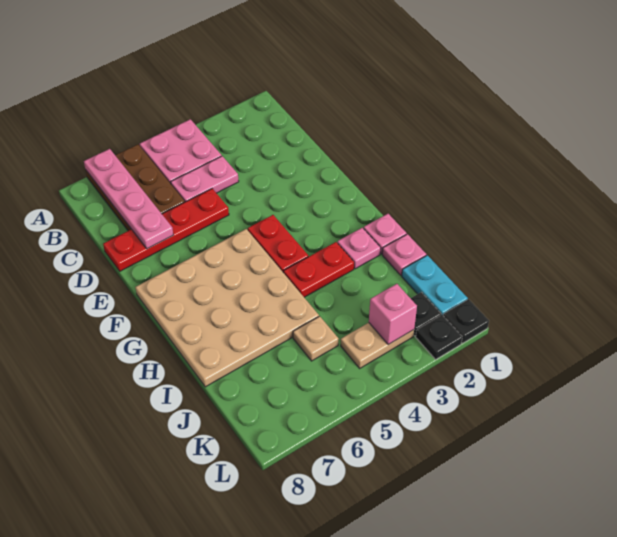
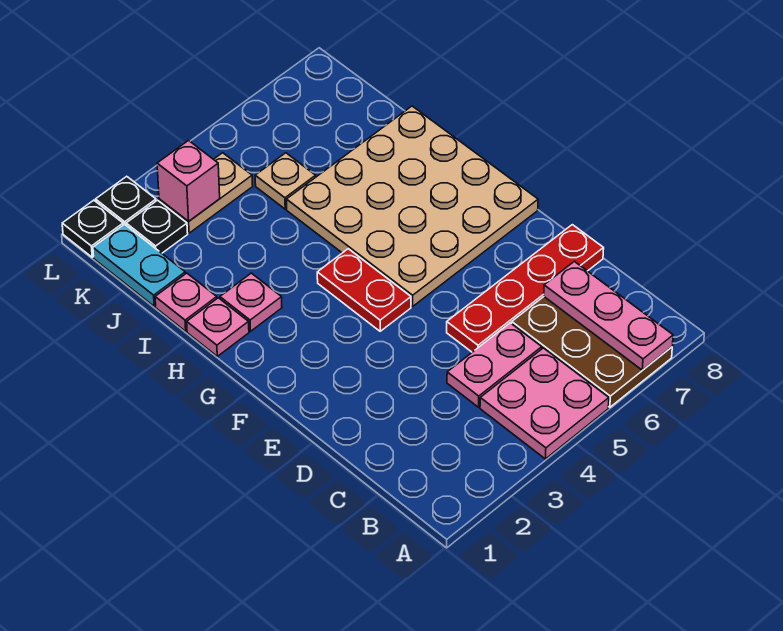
pink 1x4 plate [84,149,173,249] -> pink 1x3 plate [544,261,673,370]
red 1x2 plate [283,242,354,297] -> none

